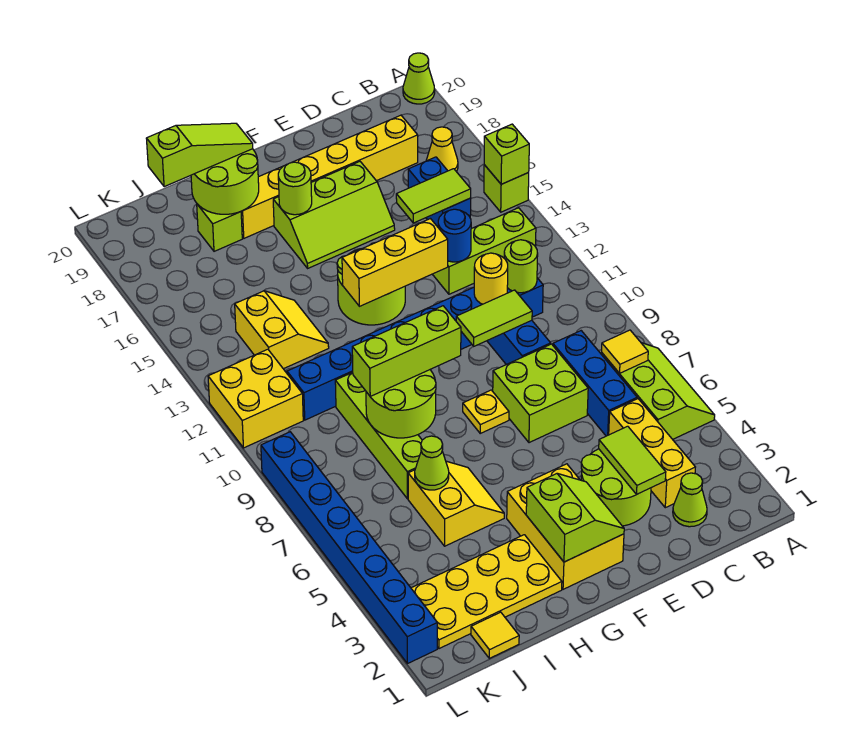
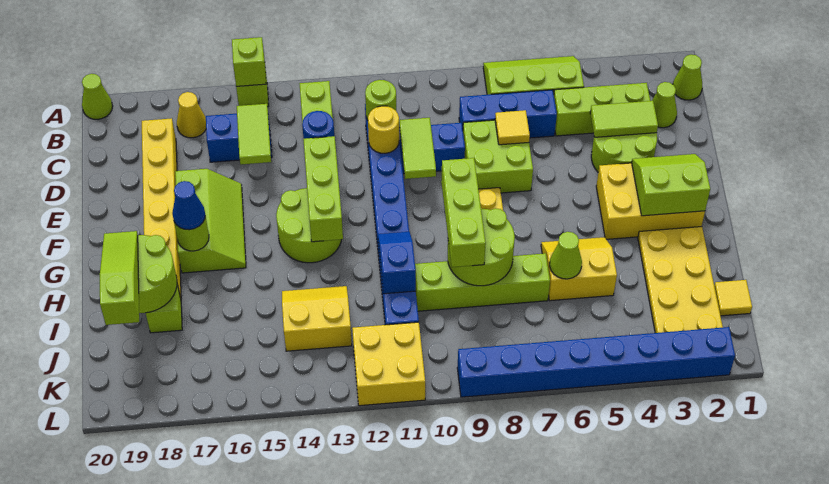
none -> lime 1x1 cone [673,55,702,100]
yellow 1x1 tile [602,330,648,373] -> yellow 1x1 tile moved to [495,110,530,145]
yellow 1x3 brick [609,399,695,508] -> lime 1x3 brick [554,83,650,136]
yellow 1x3 brick [342,219,448,306] -> lime 1x3 brick [303,136,343,242]
none -> blue 1x1 cone [172,181,205,230]
none -> blue 1x2 slope [378,232,416,294]

